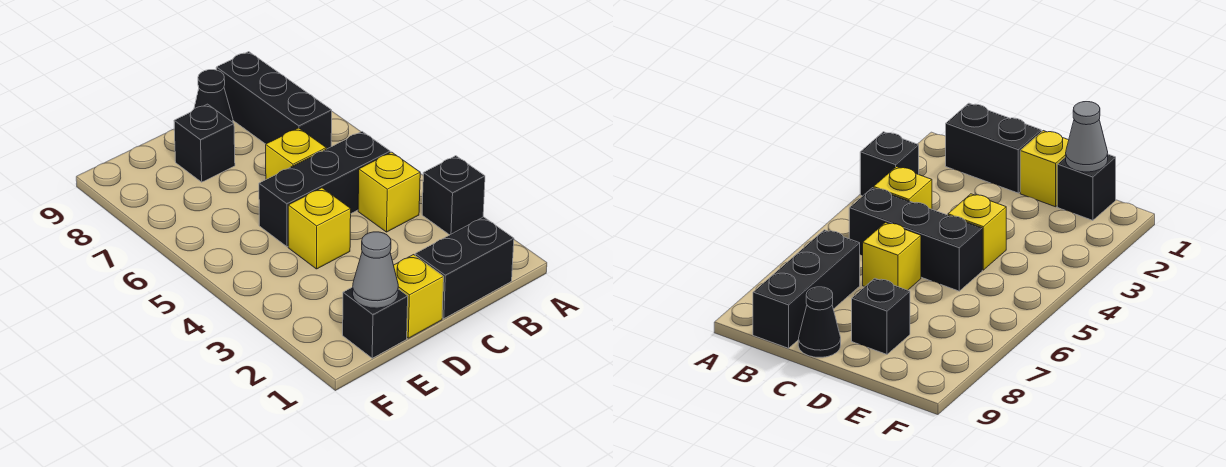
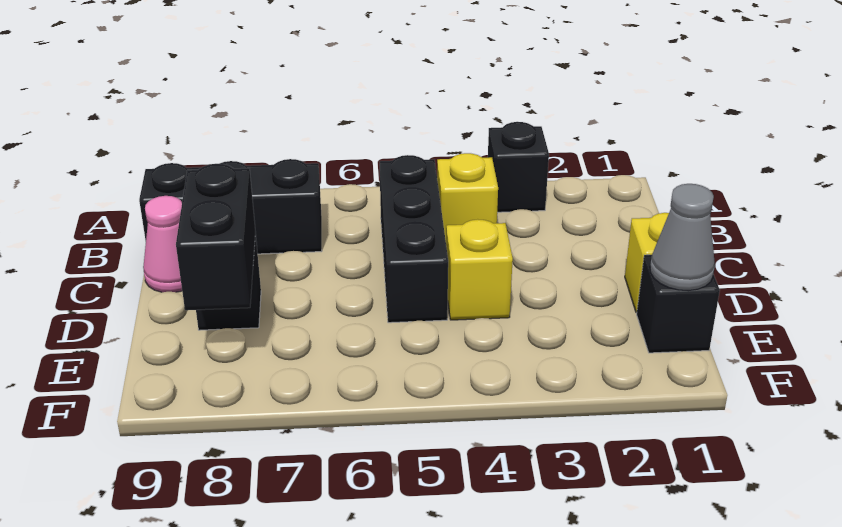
black 1x2 brick [415,217,514,319] -> black 1x2 brick moved to [176,164,255,310]
yellow 1x1 brick [266,128,326,179] -> none
black 1x1 cone [194,70,233,122] -> pink 1x1 cone [143,196,182,292]

